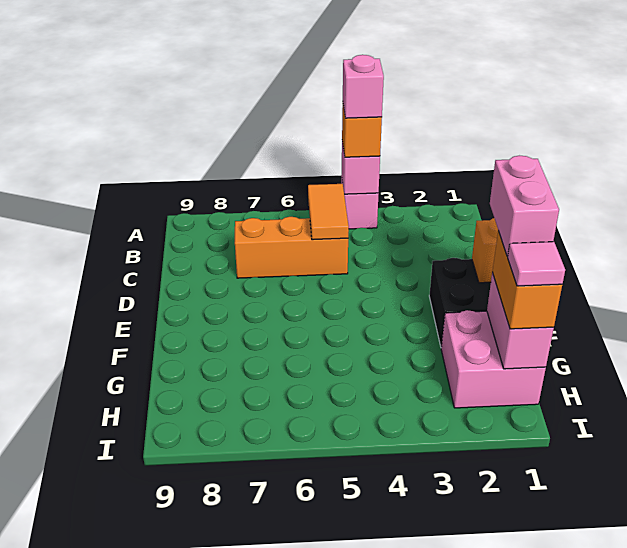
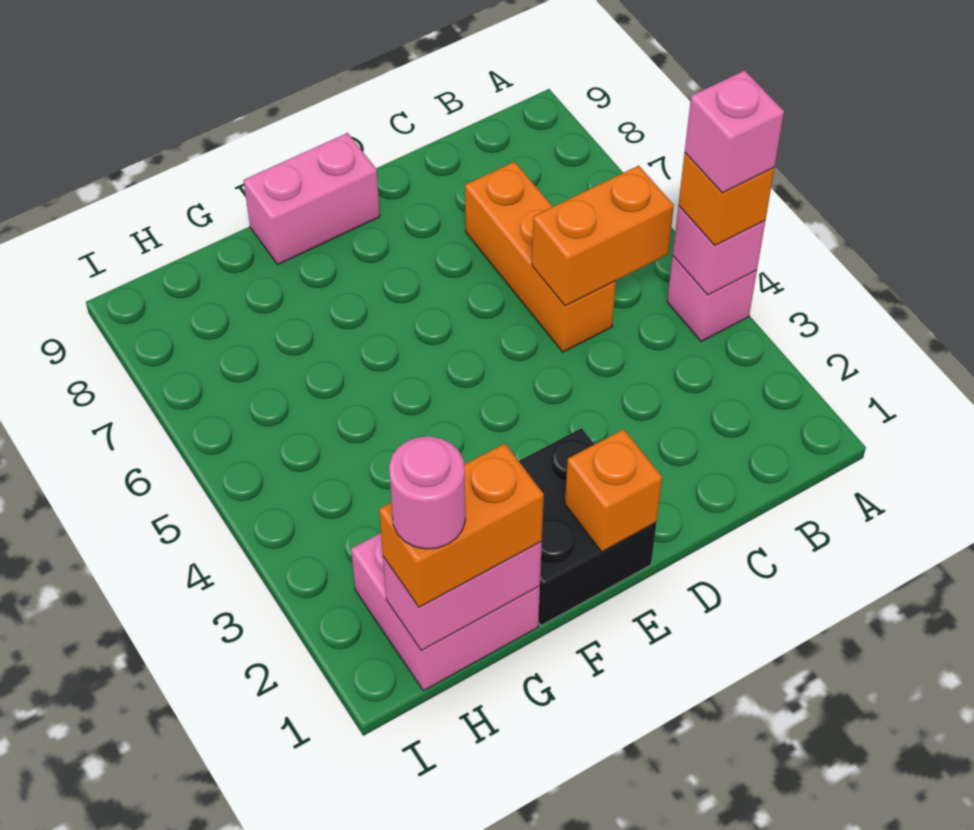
orange 1x2 tile [308,184,349,240] -> orange 1x2 brick [532,166,674,306]
pink 1x2 brick [490,156,559,256] -> pink 1x2 brick moved to [243,133,380,264]
pink 1x1 tile [508,242,565,286] -> pink 1x1 round brick [389,436,465,549]

